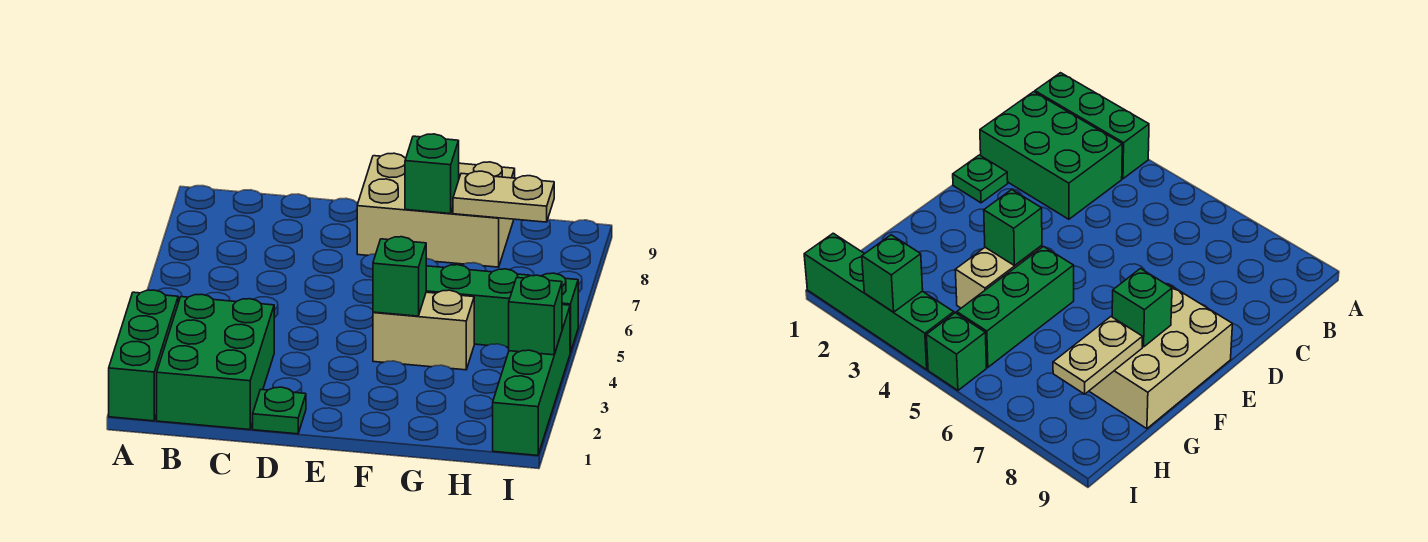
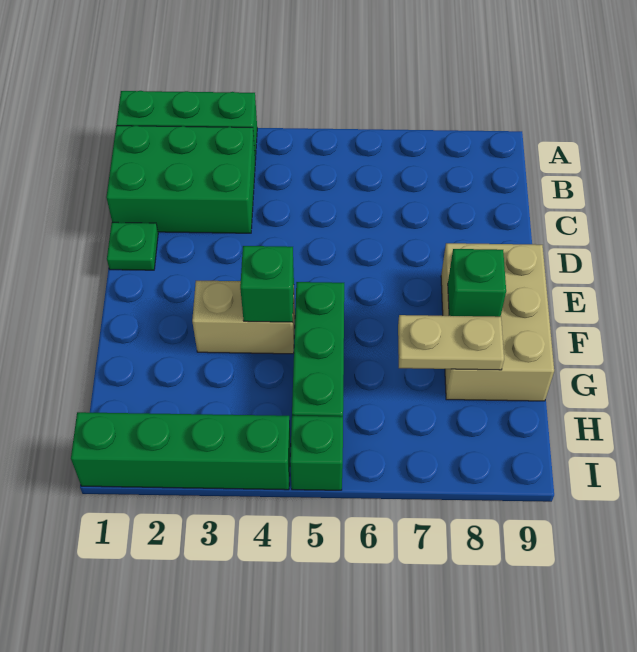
tan 1x2 brick [373,290,474,370] -> tan 1x2 brick turned to [192,281,295,354]
tan 1x2 plate [453,171,554,222] -> tan 1x2 plate turned to [398,315,504,370]
green 1x1 brick [509,275,562,355] -> none

